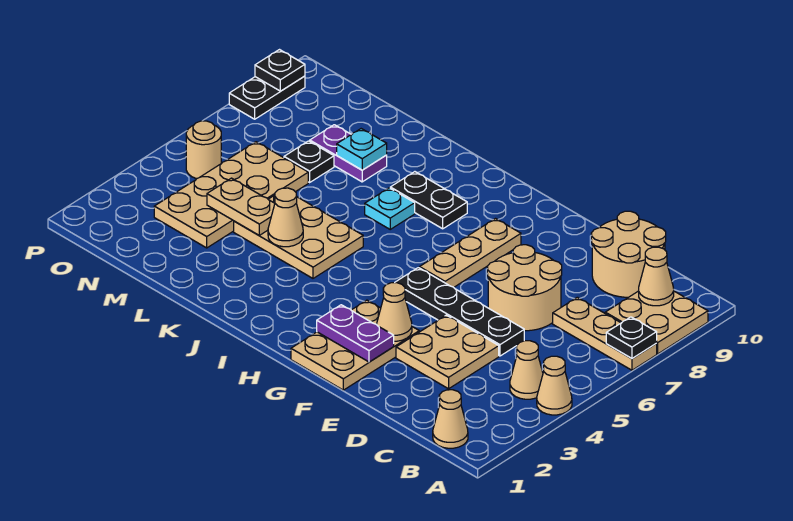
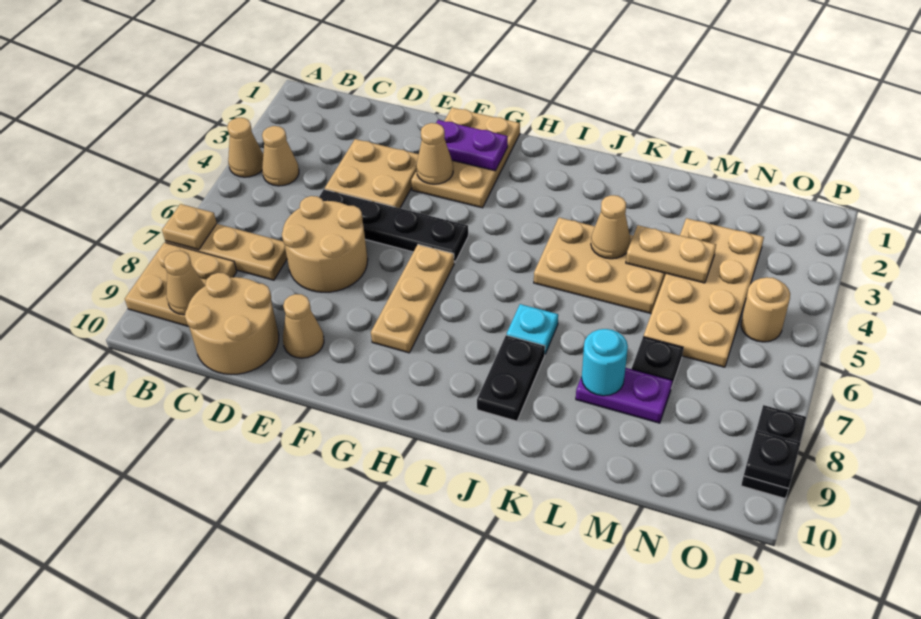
black 1x1 plate [606,317,657,359] -> tan 1x1 plate [162,204,217,250]
tan 1x1 cone [433,390,468,448] -> tan 1x1 cone moved to [283,294,324,358]
black 1x2 plate [390,172,467,229] -> black 1x2 plate turned to [477,335,545,421]
cyan 1x1 plate [337,129,387,170] -> cyan 1x1 round brick [582,329,628,396]

